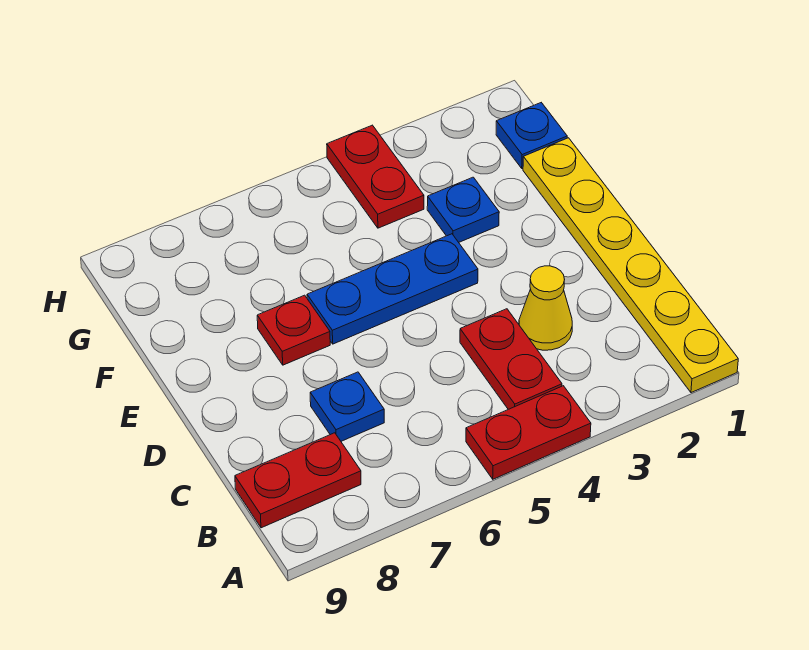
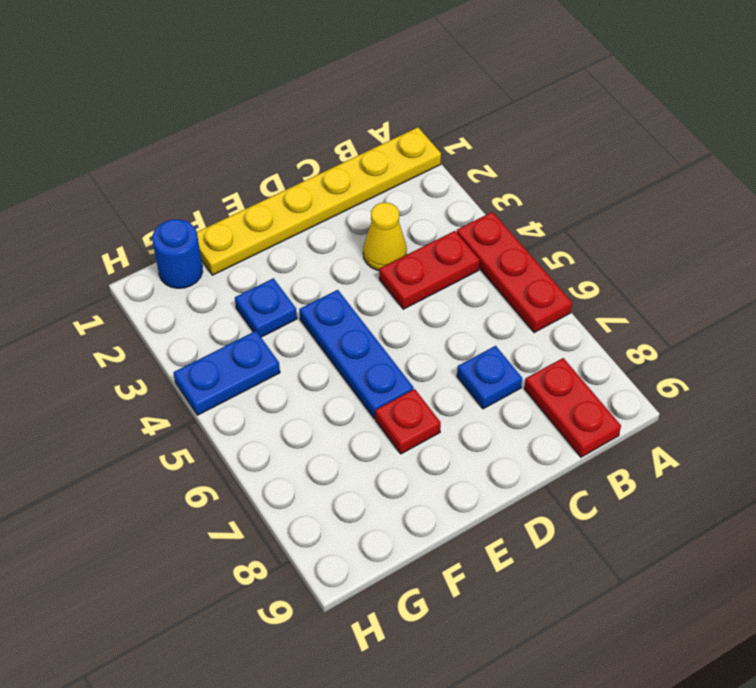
red 1x2 plate [466,386,591,479] -> red 1x3 plate [457,212,572,333]
blue 1x1 plate [496,103,567,168] -> blue 1x1 round brick [152,219,203,288]
red 1x2 plate [327,125,424,228] -> blue 1x2 plate [173,331,280,415]

